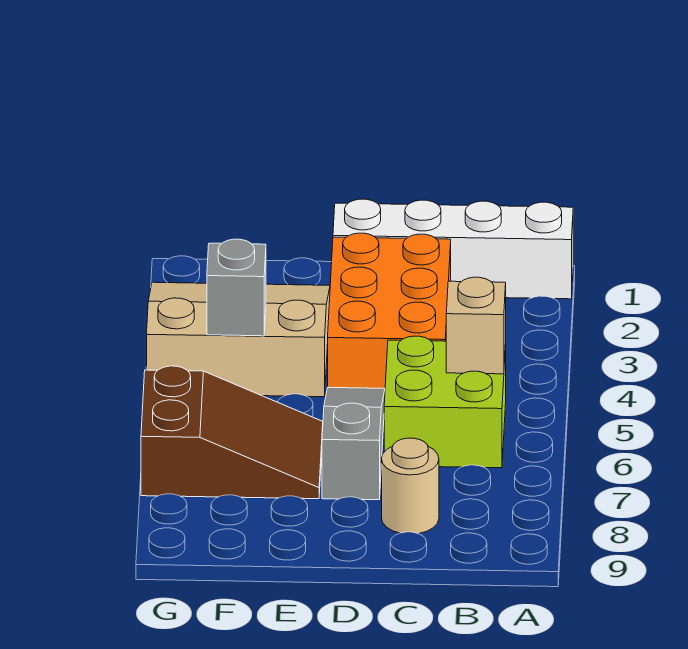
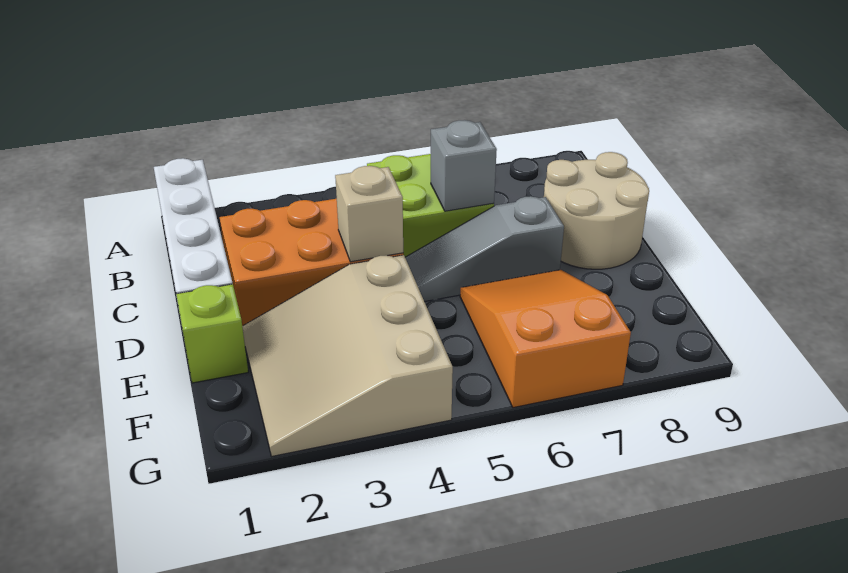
tan 1x1 brick [446,277,506,374] -> tan 1x1 brick moved to [335,166,403,262]
tan 1x1 round brick [382,438,439,534] -> tan 2x2 round brick [544,152,649,269]
none -> lime 1x1 brick [176,284,248,383]
brown 2x3 slope [141,366,323,499] -> orange 2x3 slope [460,270,631,408]
grey 1x1 brick [207,239,266,336] -> grey 1x1 brick moved to [431,120,497,211]

